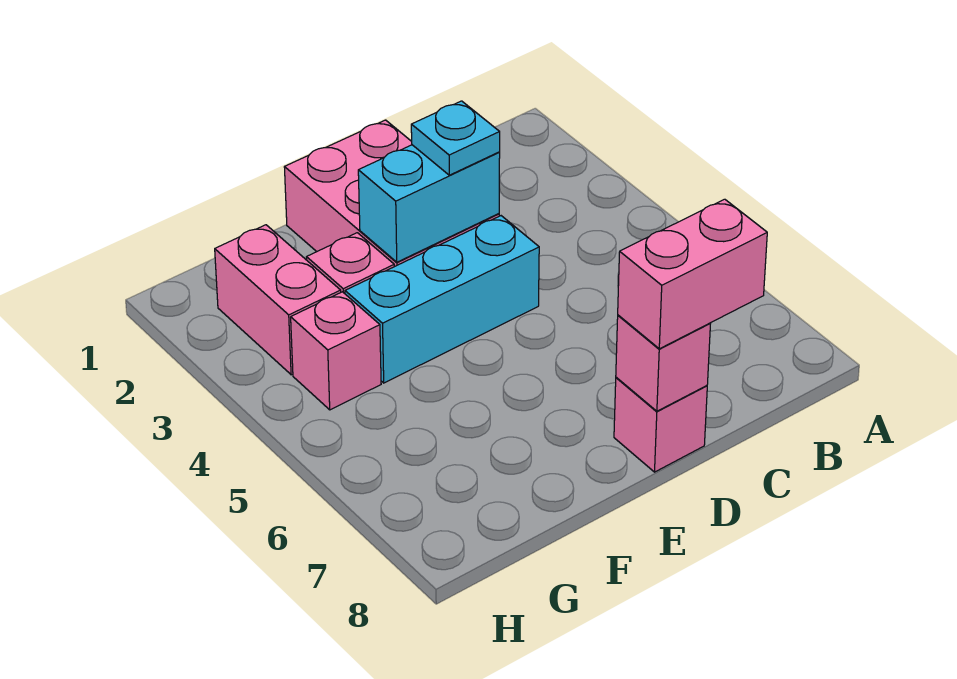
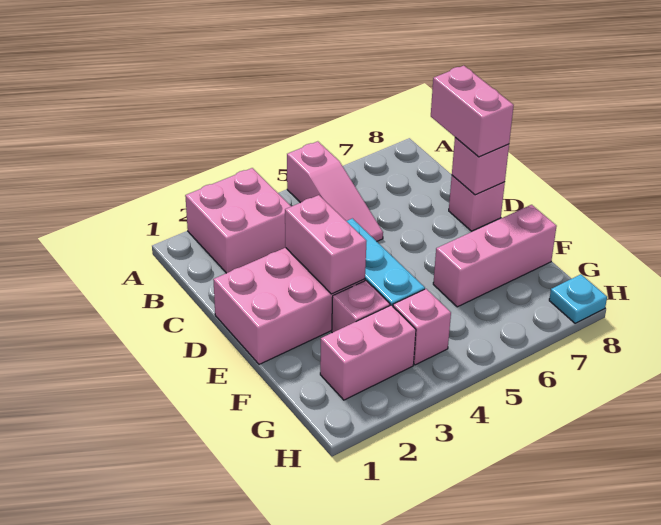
none -> pink 2x2 brick [185,168,291,273]
none -> pink 1x3 slope [287,141,383,241]
cyan 1x2 brick [358,145,500,262] -> pink 1x2 brick [285,195,366,294]
cyan 1x1 plate [411,101,500,175] -> cyan 1x1 plate moved to [549,274,607,323]
none -> pink 1x3 brick [433,205,557,307]

